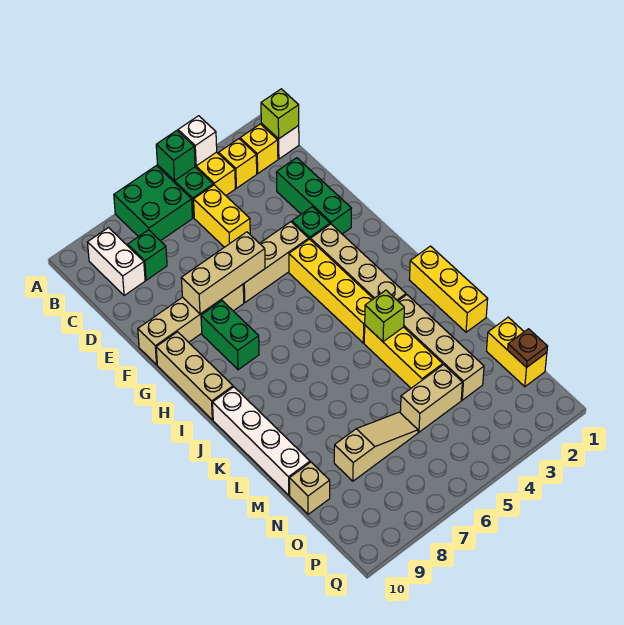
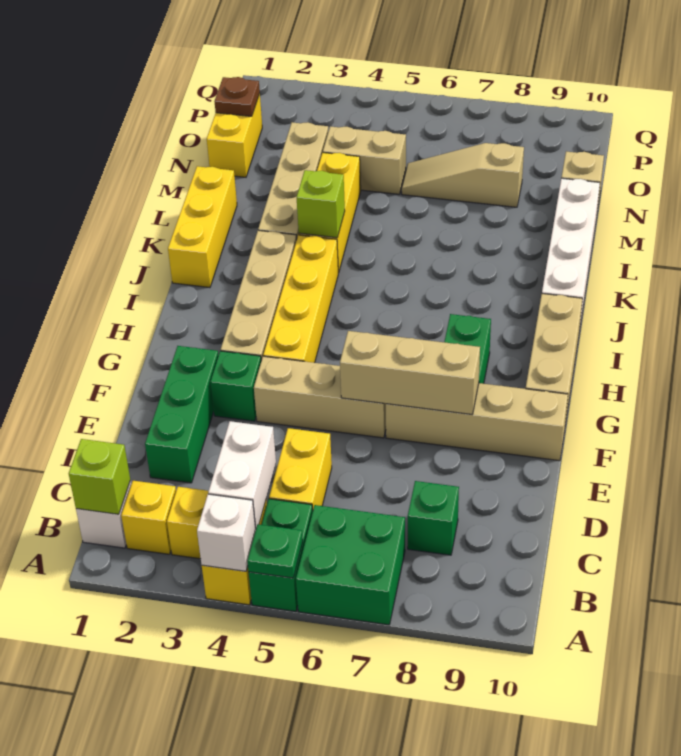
green 1x1 brick [156,131,195,181] -> green 1x1 plate [247,524,303,578]
white 1x2 brick [87,228,145,296] -> white 1x2 brick moved to [208,421,276,528]

